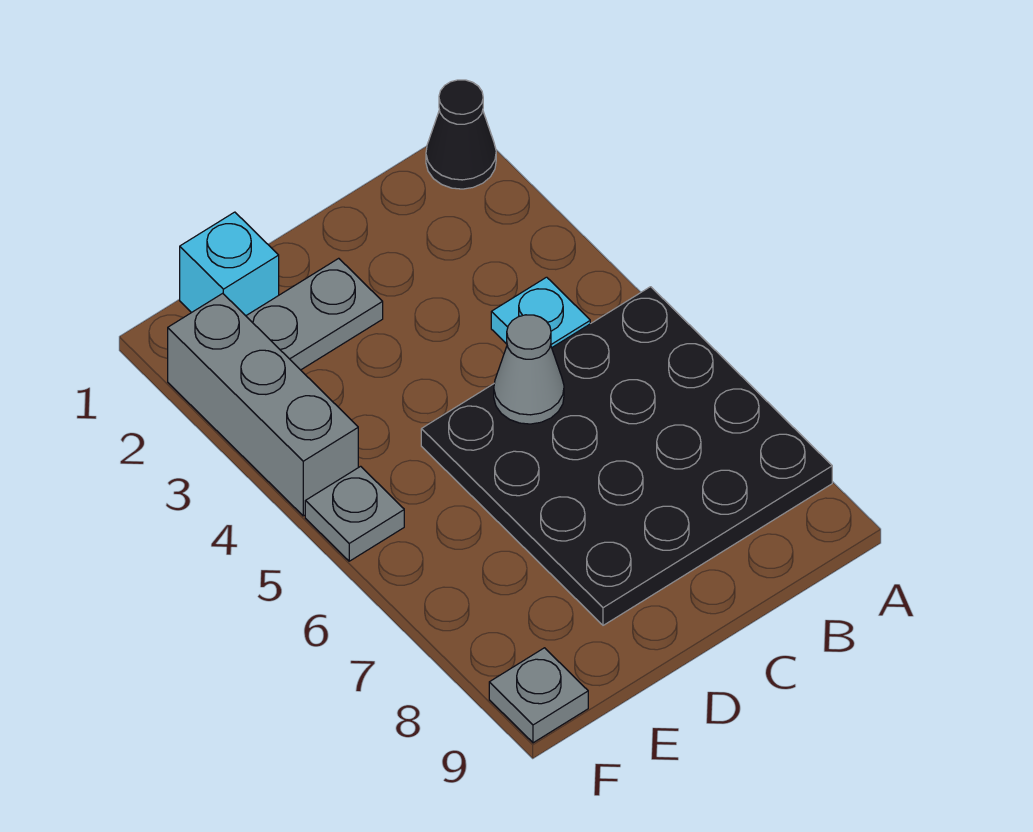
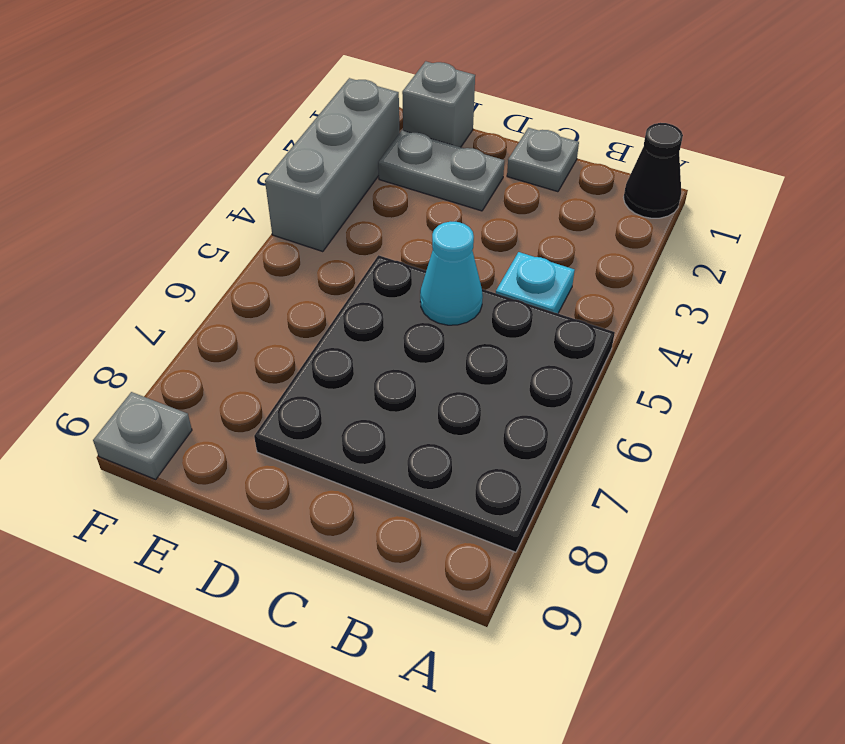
grey 1x1 cone [494,315,564,424] -> cyan 1x1 cone [420,222,483,325]
cyan 1x1 brick [180,212,279,316] -> grey 1x1 brick [402,61,475,147]
grey 1x1 plate [305,466,404,561] -> grey 1x1 plate moved to [507,128,579,192]

